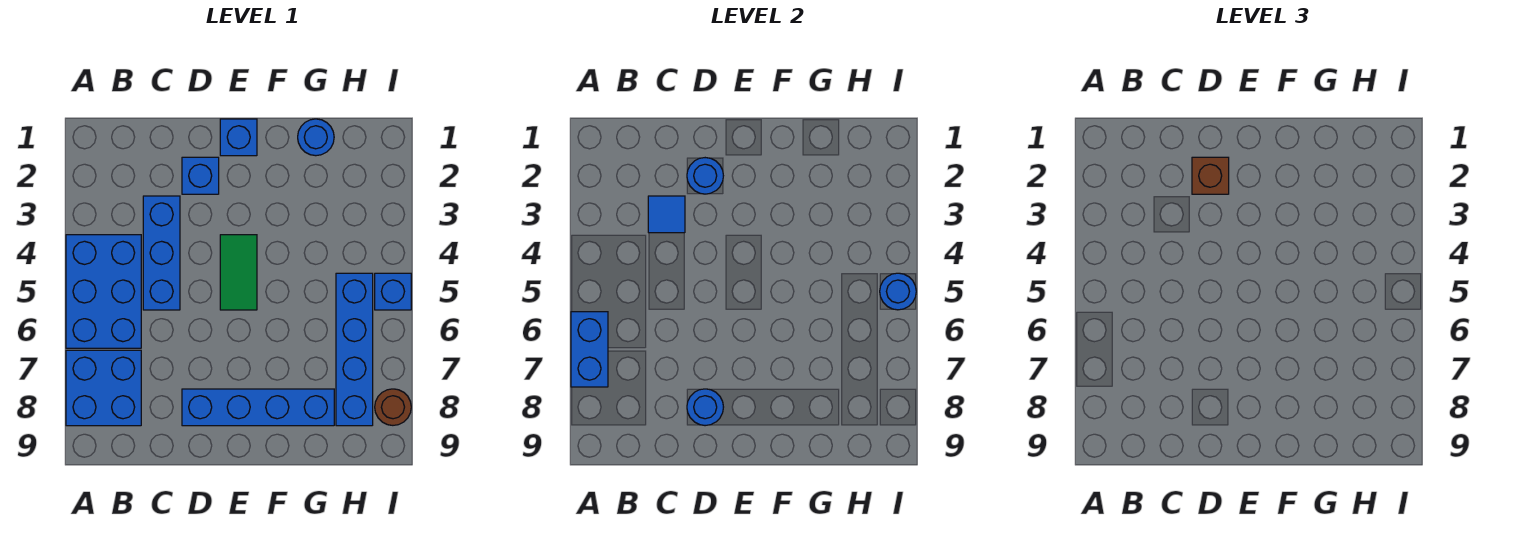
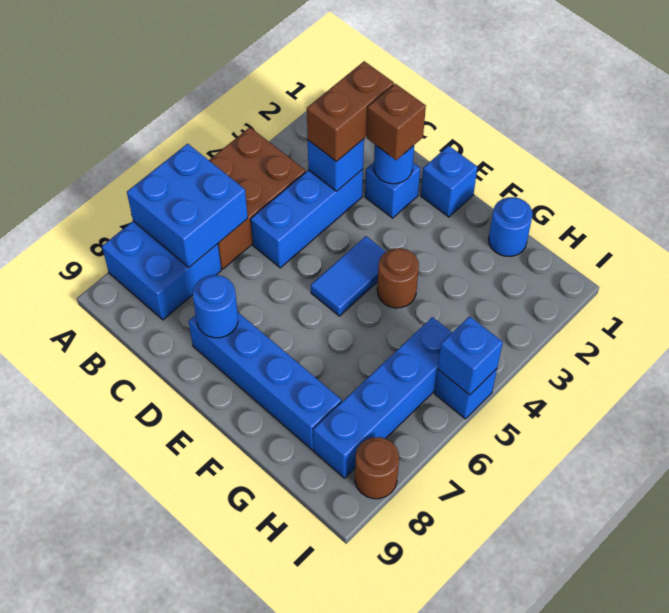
blue 2x3 brick [66,235,141,348] -> brown 2x3 brick [209,127,306,269]
blue 1x2 brick [571,312,608,387] -> blue 2x2 brick [127,144,248,267]
none -> brown 1x2 brick [307,61,394,162]
blue 1x1 tile [648,196,685,233] -> blue 1x1 brick [308,139,364,191]
green 1x2 tile [220,235,257,310] -> blue 1x2 tile [311,236,386,316]
none -> brown 1x1 round brick [377,248,419,308]
blue 1x1 round brick [880,273,916,310] -> blue 1x1 brick [438,316,503,395]

